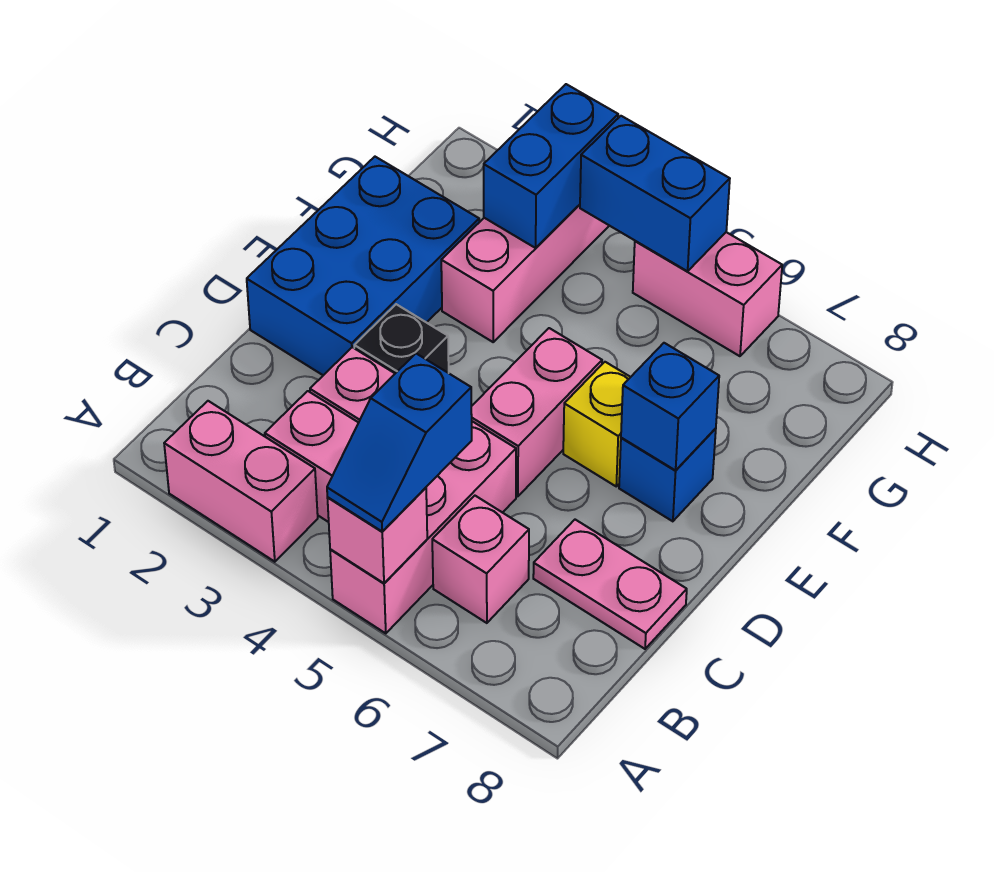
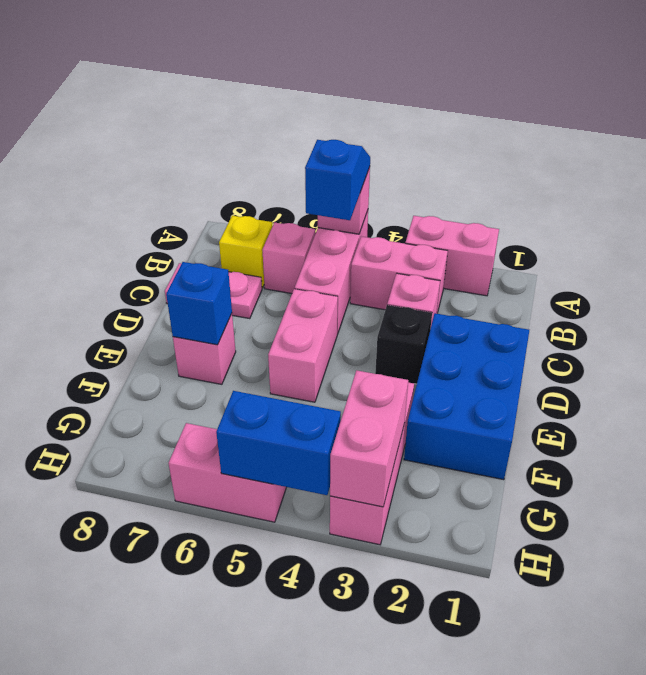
yellow 1x1 brick [563,362,630,486] -> yellow 1x1 brick moved to [219,216,273,288]
blue 1x1 brick [619,428,716,521] -> pink 1x1 brick [173,314,236,384]
blue 1x2 brick [484,84,618,248] -> pink 1x2 brick [330,370,408,507]

